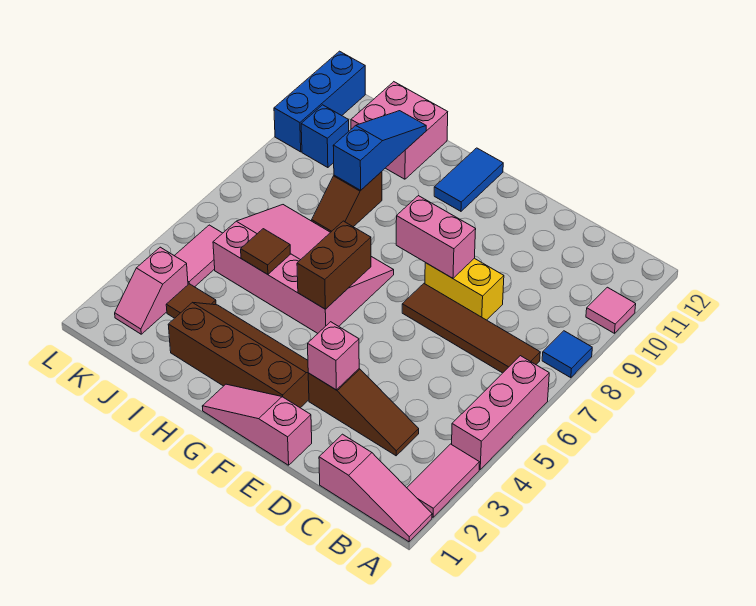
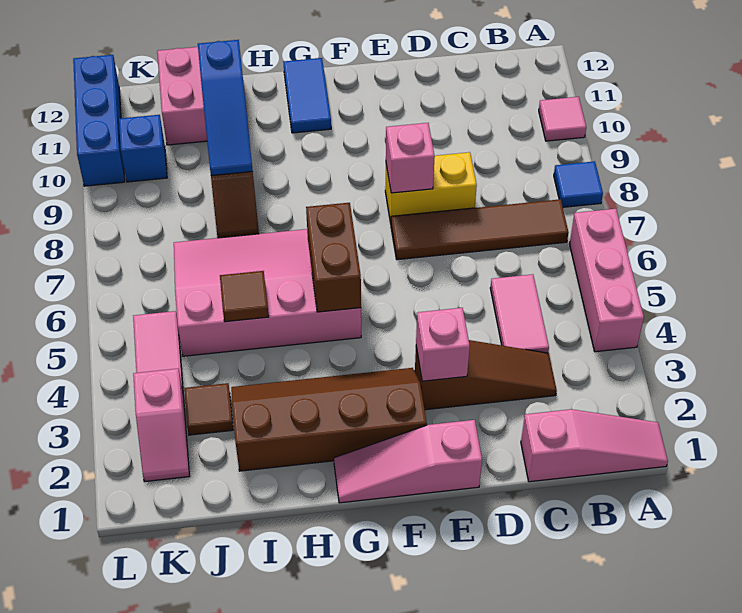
pink 1x2 tile [407,444,479,517] -> pink 1x2 tile moved to [490,274,549,353]
pink 1x2 brick [396,195,476,278] -> pink 1x1 brick [386,123,435,193]
blue 1x3 slope [333,111,426,190] -> blue 1x3 slope turned to [198,40,253,176]

